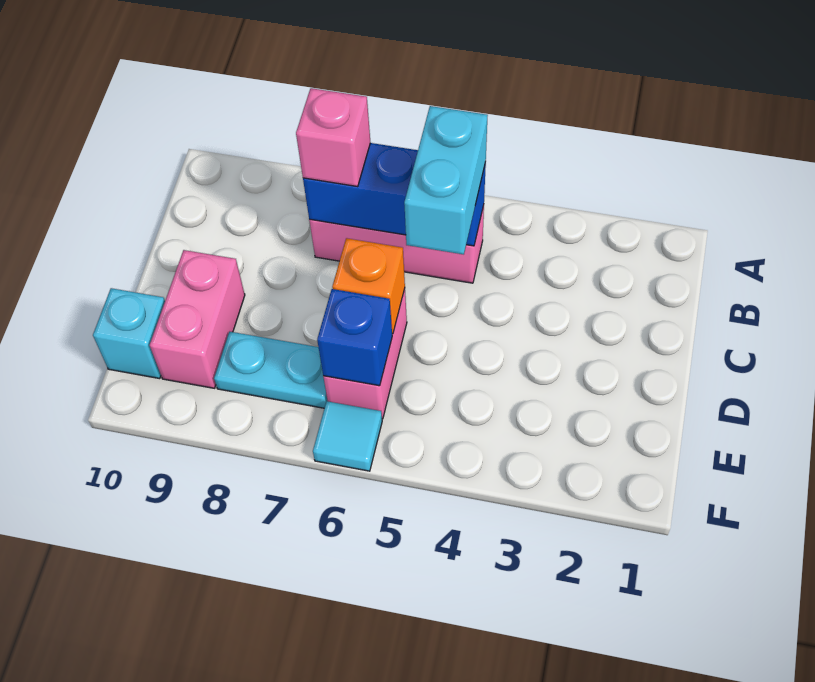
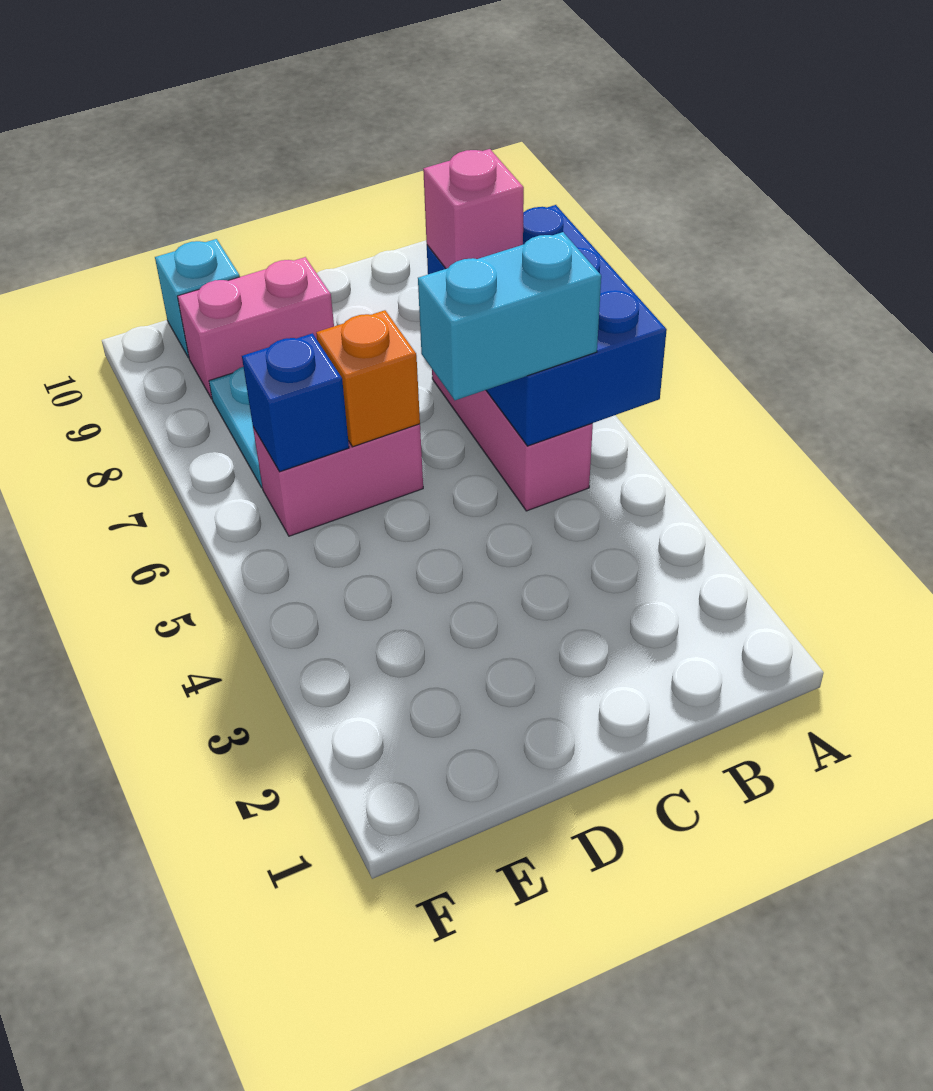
blue 1x3 brick [303,143,486,246] -> blue 2x3 brick [427,205,667,446]
cyan 1x1 tile [313,401,382,471] -> none

